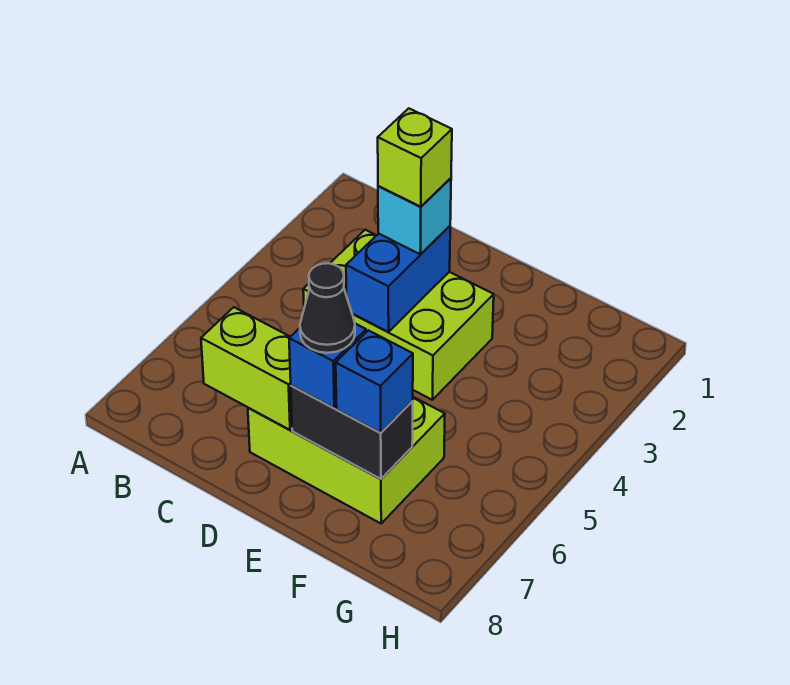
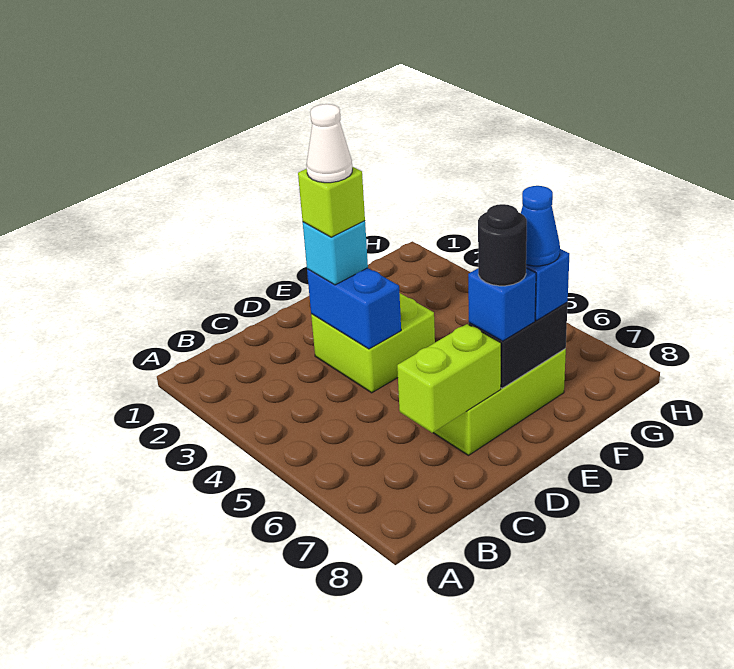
lime 2x3 brick [303,230,494,400] -> lime 2x2 brick [311,293,435,393]
none -> white 1x1 cone [306,104,352,183]
black 1x1 cone [300,263,355,353] -> black 1x1 round brick [478,204,527,286]
none -> blue 1x1 cone [521,186,560,266]

